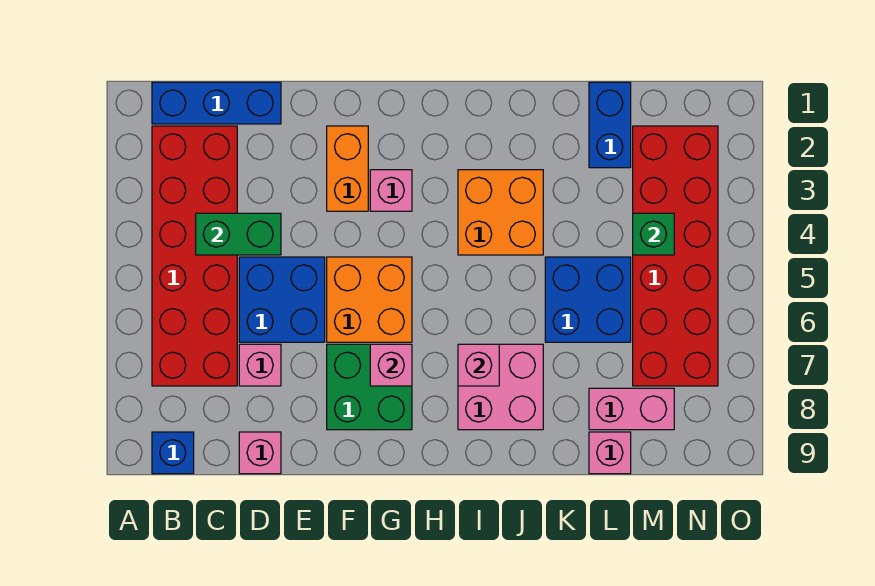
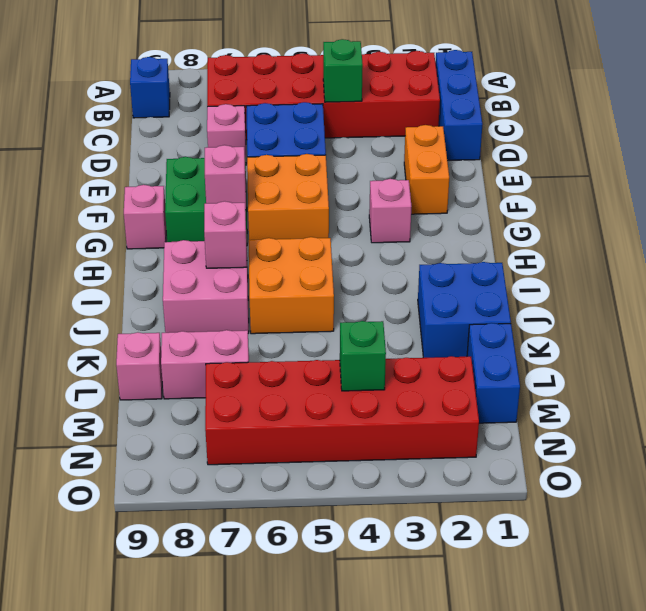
green 1x2 brick [196,213,281,255] -> green 1x1 brick [323,39,363,102]
pink 1x1 brick [239,432,281,474] -> pink 1x1 brick moved to [124,185,166,249]
orange 1x2 brick [327,126,368,211] -> orange 1x2 brick turned to [404,125,449,214]
orange 2x2 brick [458,170,543,255] -> orange 2x2 brick moved to [249,237,334,334]
blue 2x2 brick [545,257,631,342] -> blue 2x2 brick moved to [418,262,511,358]
blue 1x2 brick [589,82,631,168] -> blue 1x2 brick turned to [467,323,520,423]
pink 1x2 brick [589,388,674,430] -> pink 1x2 brick turned to [161,330,249,399]

